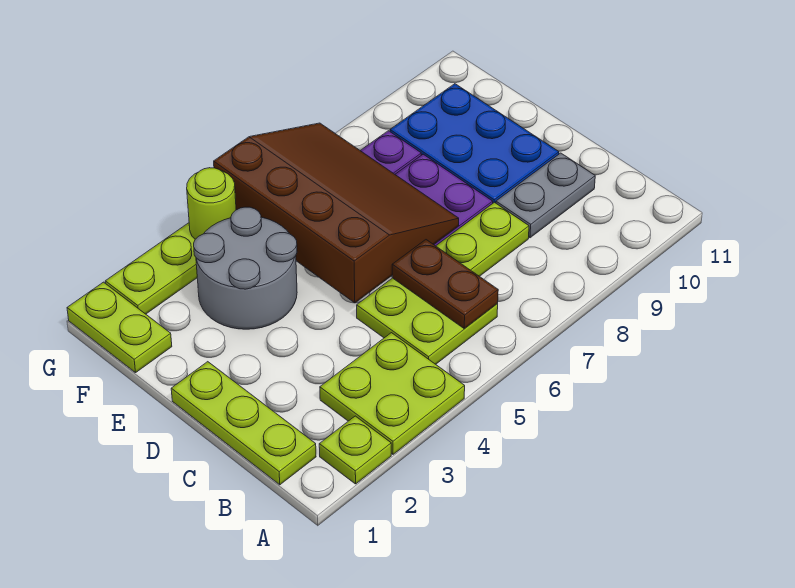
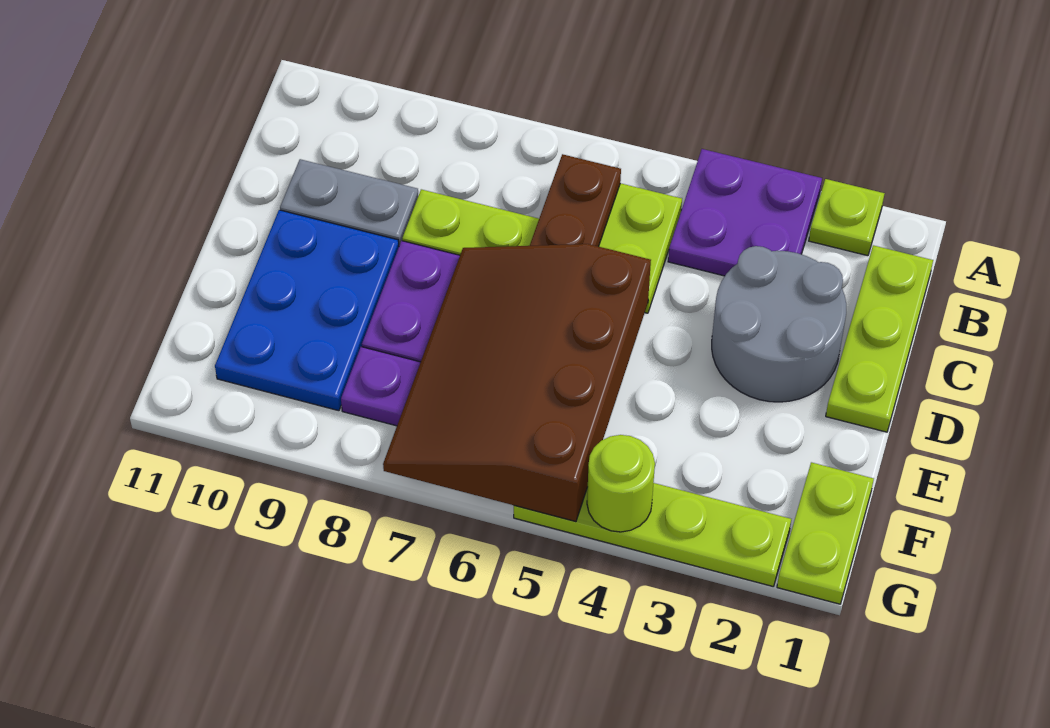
lime 2x2 plate [320,333,465,454] -> purple 2x2 plate [668,149,822,276]
grey 2x2 round brick [194,207,297,329] -> grey 2x2 round brick moved to [712,246,846,402]

